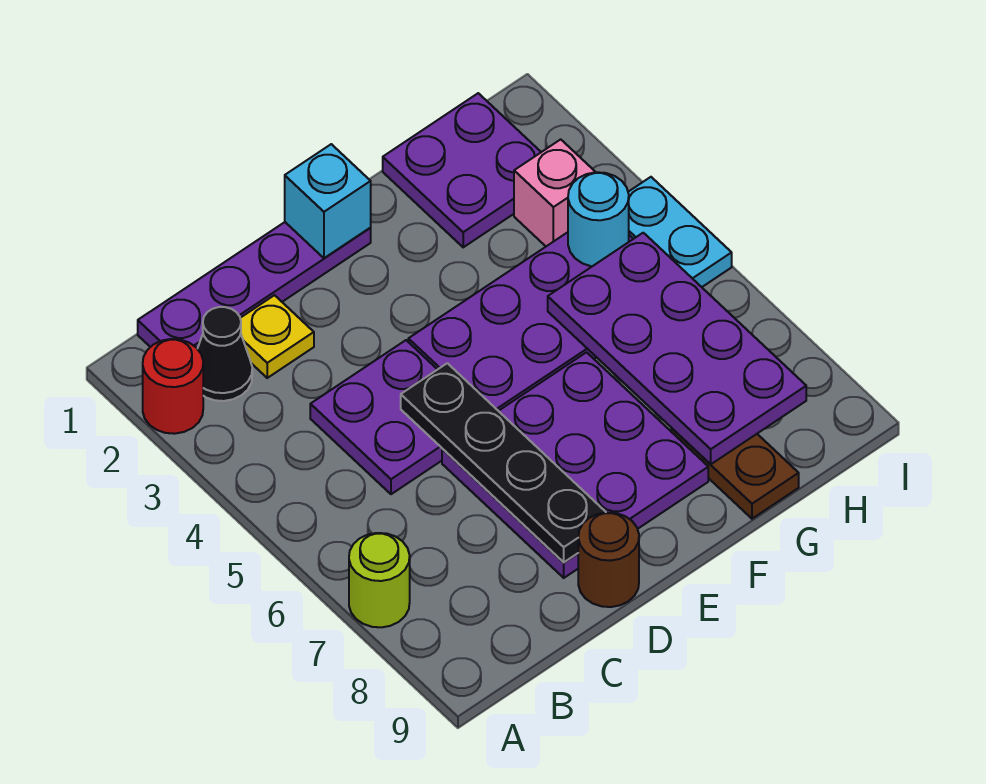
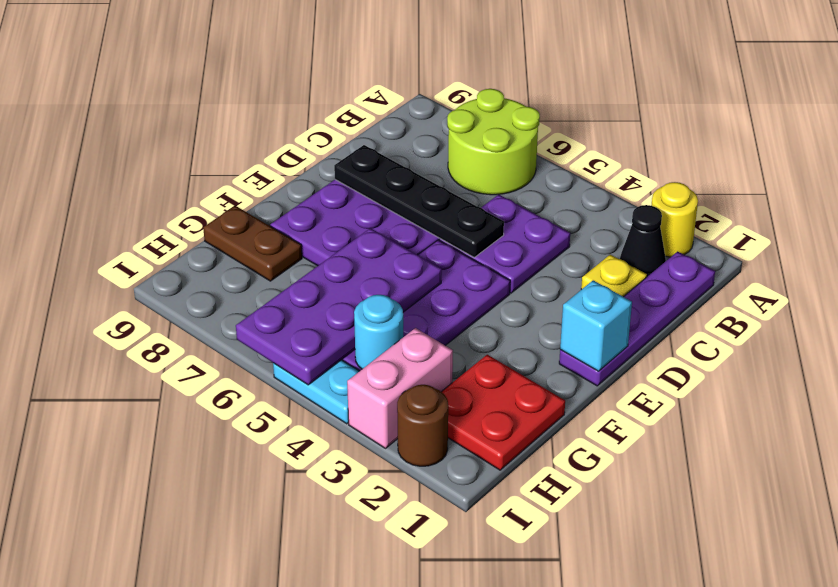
red 1x1 round brick [143,339,203,434] -> yellow 1x1 round brick [651,182,698,257]
lime 1x1 round brick [349,533,410,627] -> lime 2x2 round brick [447,89,540,195]
brown 1x1 round brick [578,512,639,607] -> brown 1x1 round brick moved to [397,385,448,466]
purple 2x2 plate [383,93,541,247] -> red 2x2 plate [442,355,565,470]
purple 2x4 plate [548,233,806,464] -> purple 2x4 plate turned to [236,228,442,385]
pink 1x1 brick [514,139,595,246] -> pink 1x2 brick [347,328,453,448]

